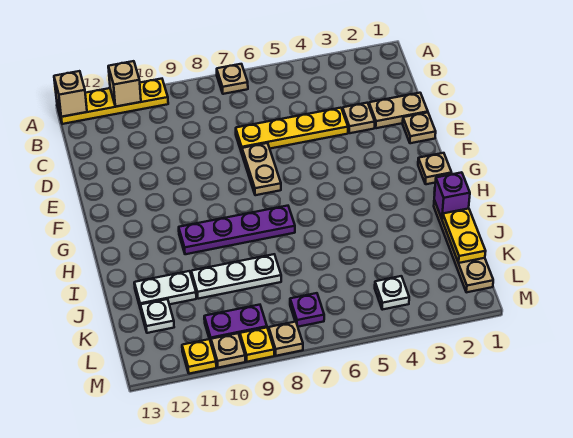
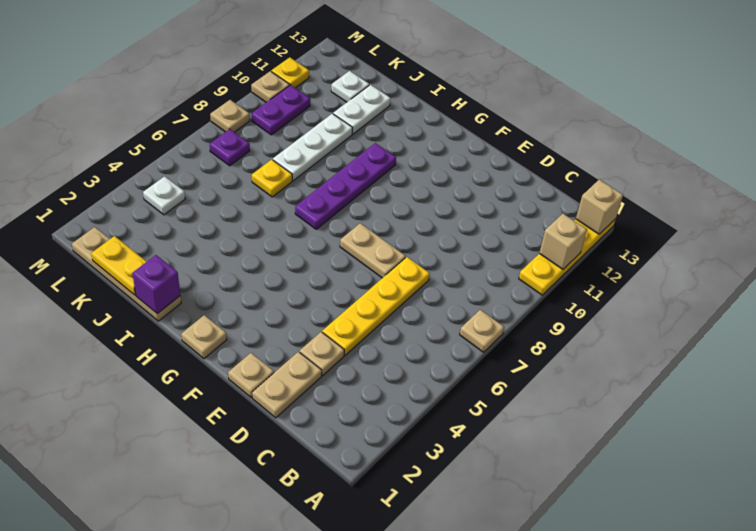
yellow 1x1 plate [240,328,274,362] -> yellow 1x1 plate moved to [252,159,292,197]

